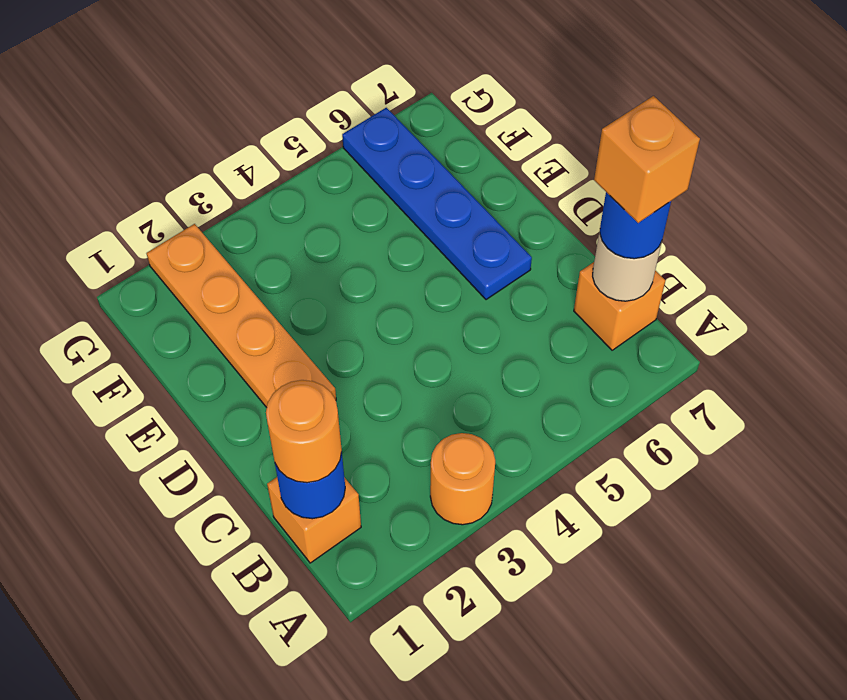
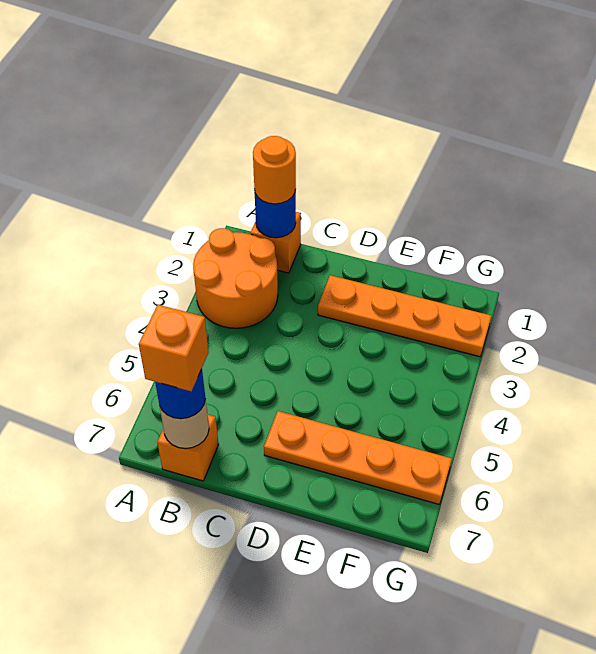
orange 1x1 round brick [430,433,495,525] -> orange 2x2 round brick [193,228,278,328]
blue 1x4 plate [342,108,532,300] -> orange 1x4 plate [264,411,452,505]

